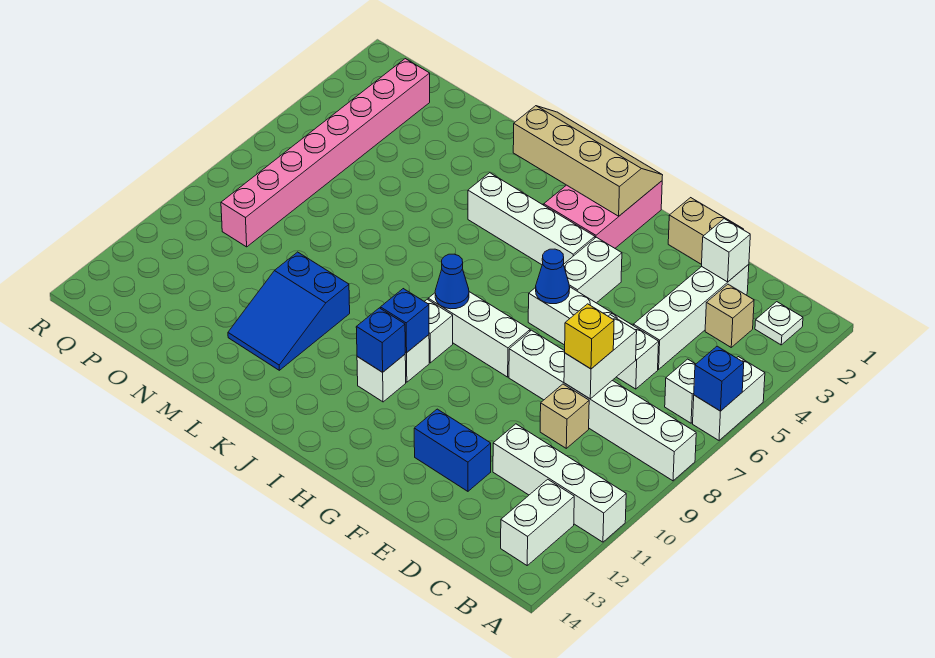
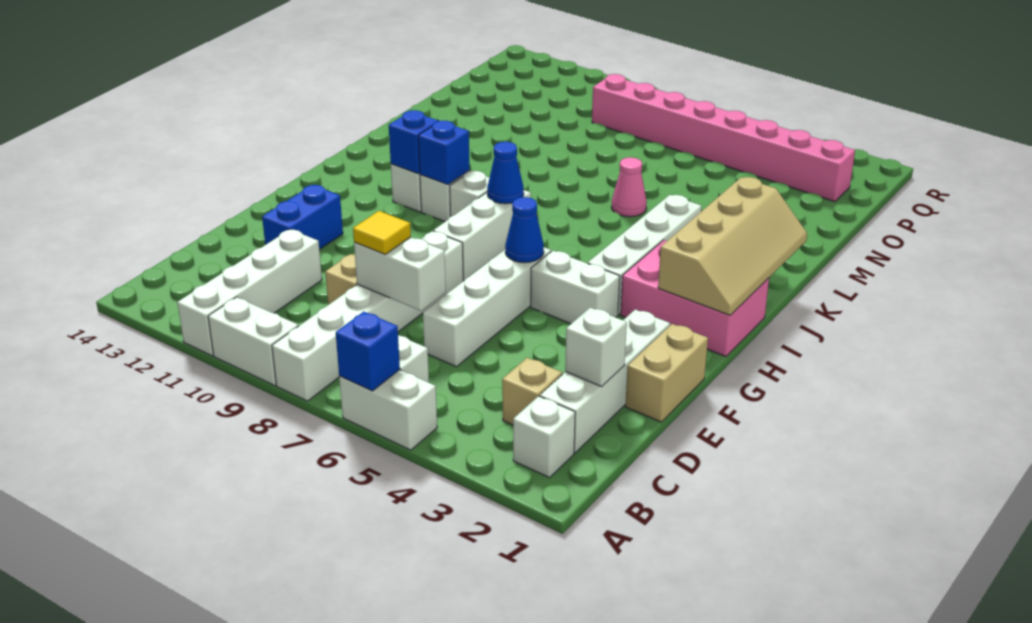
white 1x1 plate [755,302,803,345] -> white 1x1 brick [513,396,575,478]
white 1x2 brick [501,479,574,565] -> white 1x2 brick moved to [208,297,298,386]
white 1x4 brick [633,264,749,369] -> white 1x4 brick turned to [540,310,670,453]
yellow 1x1 brick [565,304,614,369] -> yellow 1x1 tile [353,211,411,254]
none -> pink 1x1 cone [612,157,647,217]
blue 2x3 slope [228,252,350,370] -> none

